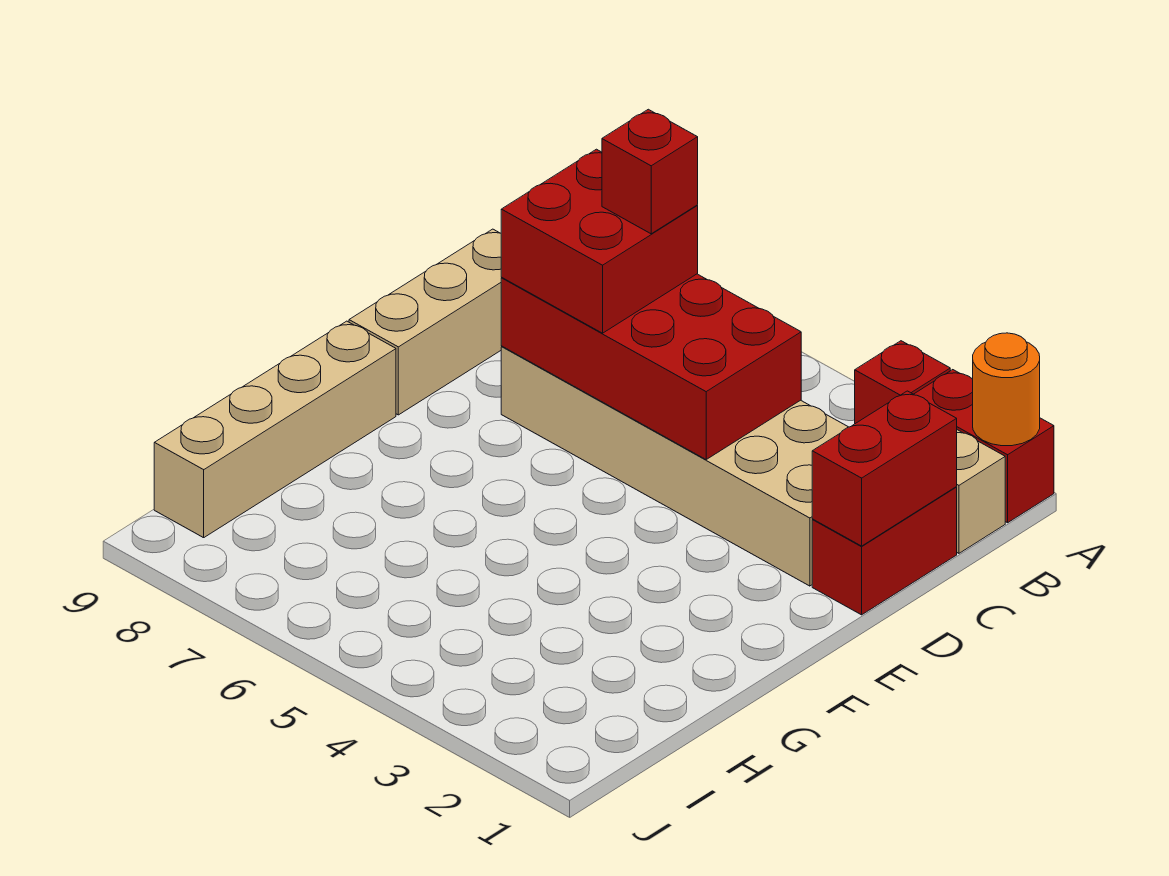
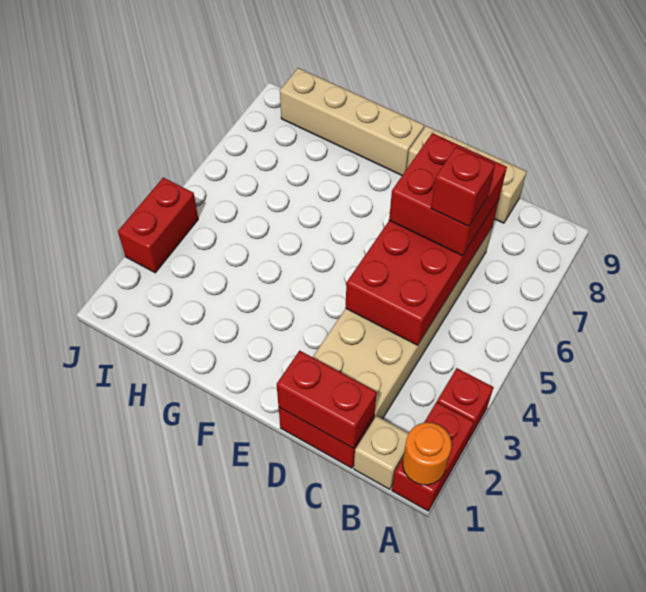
none -> red 1x2 brick [118,177,198,273]

